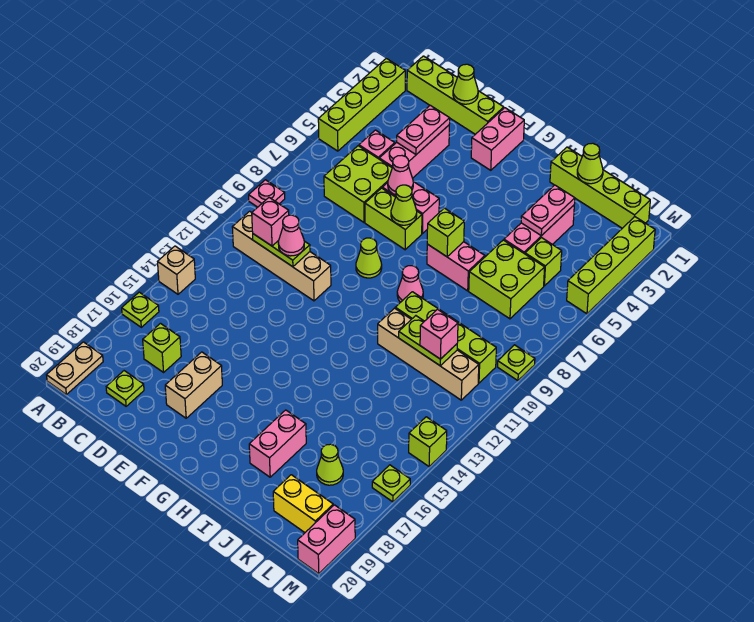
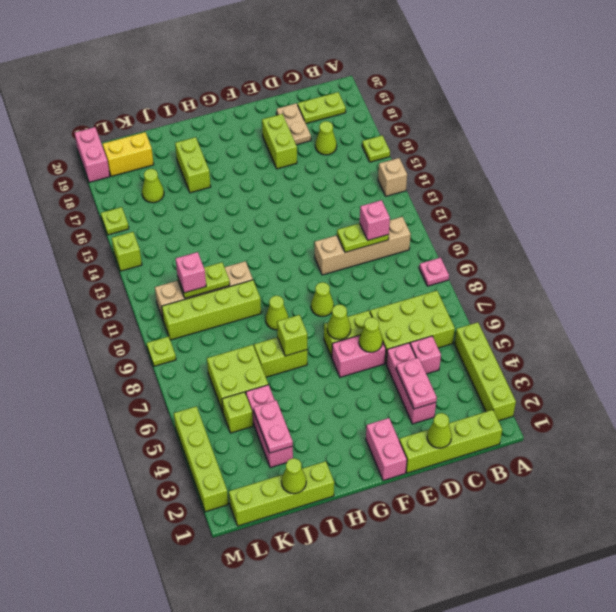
tan 1x2 plate [47,342,103,394] -> tan 1x2 plate moved to [277,103,311,145]
lime 2x2 brick [324,146,392,222] -> lime 2x3 brick [370,291,455,363]
lime 1x1 brick [143,323,181,372] -> lime 1x1 cone [315,121,337,155]
lime 1x1 plate [106,371,144,406] -> lime 1x2 plate [298,92,346,123]
pink 1x1 cone [278,215,304,256] -> none
pink 1x1 cone [388,156,413,195] -> lime 1x1 cone [359,317,383,352]
tan 1x2 brick [165,352,222,418] -> lime 1x2 brick [262,114,297,169]
pink 1x2 brick [427,242,485,291] -> lime 1x2 brick [254,337,307,377]
pink 1x1 cone [397,266,423,302] -> lime 1x1 cone [266,296,288,330]
pink 1x2 brick [249,410,306,477] -> lime 1x2 brick [175,137,211,193]

